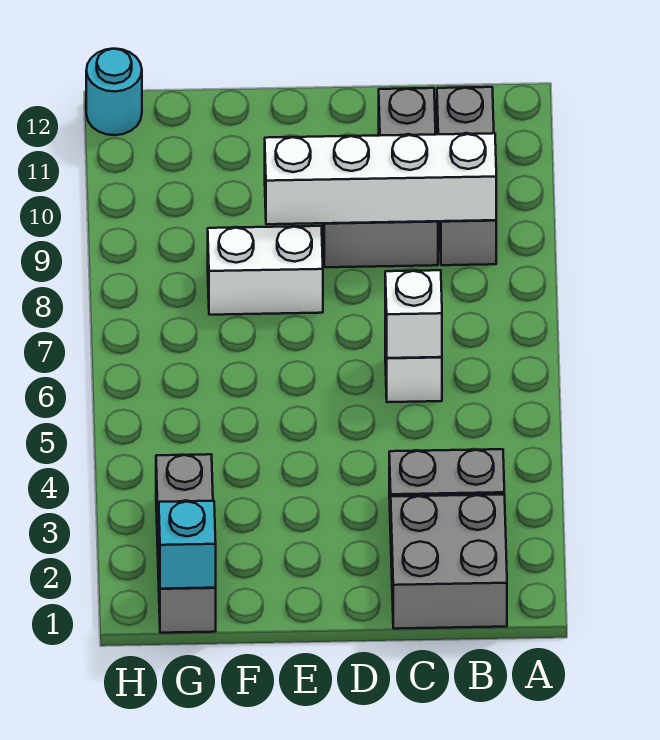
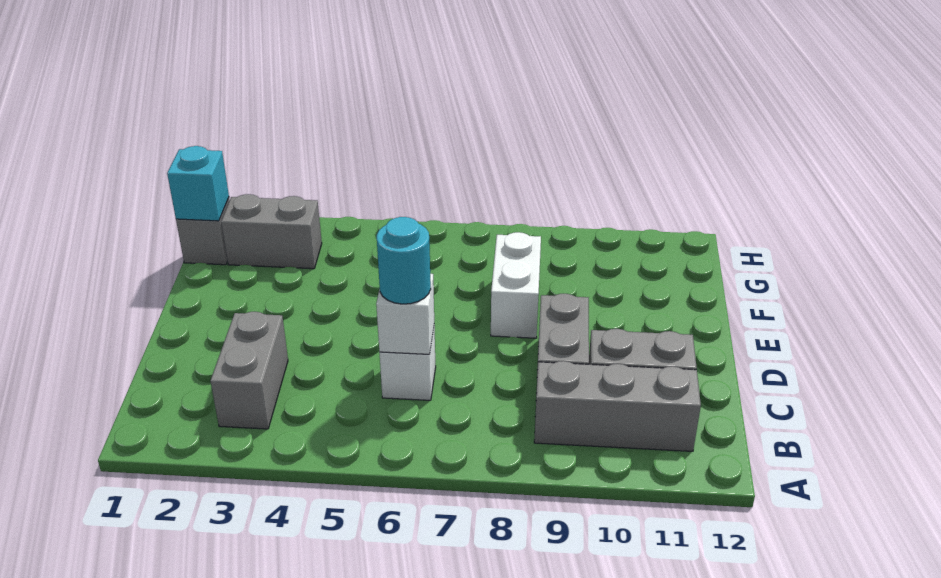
grey 2x2 brick [391,494,507,629] -> none
white 1x4 brick [265,133,496,224] -> none
cyan 1x1 round brick [86,49,142,135] -> cyan 1x1 round brick moved to [377,217,431,304]

